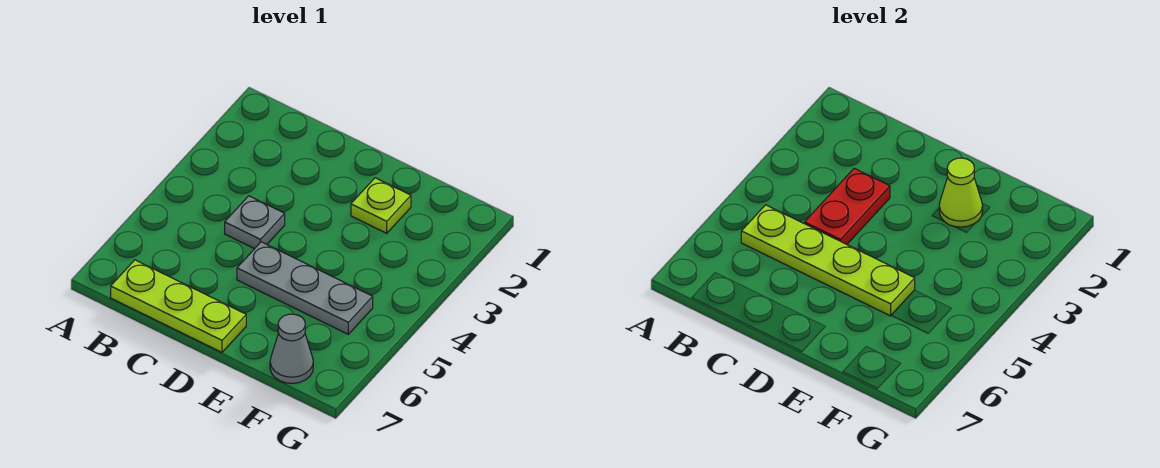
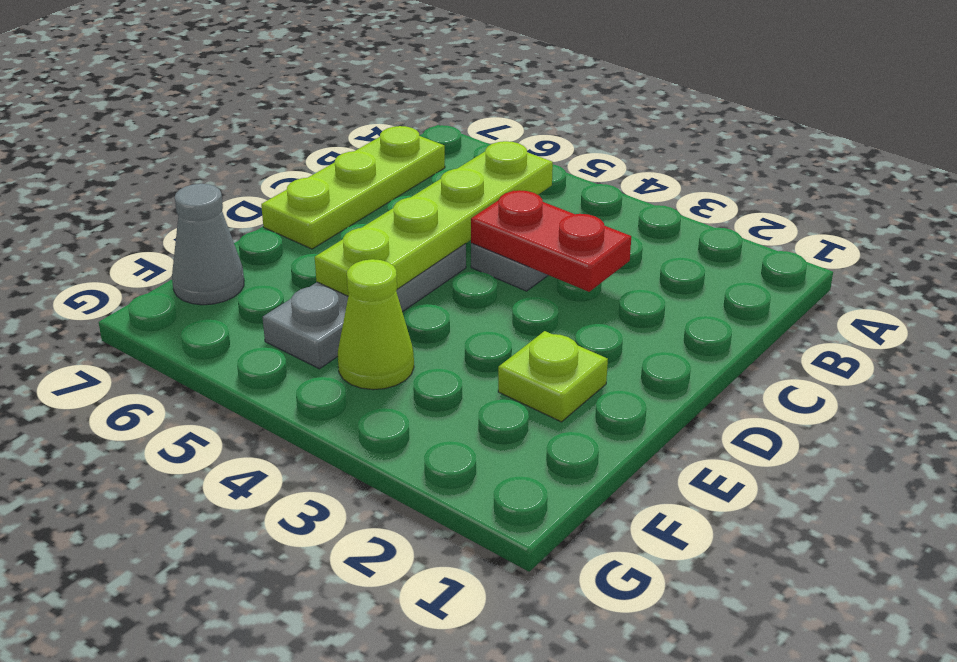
lime 1x1 cone [939,158,983,227] -> lime 1x1 cone moved to [338,259,414,390]

